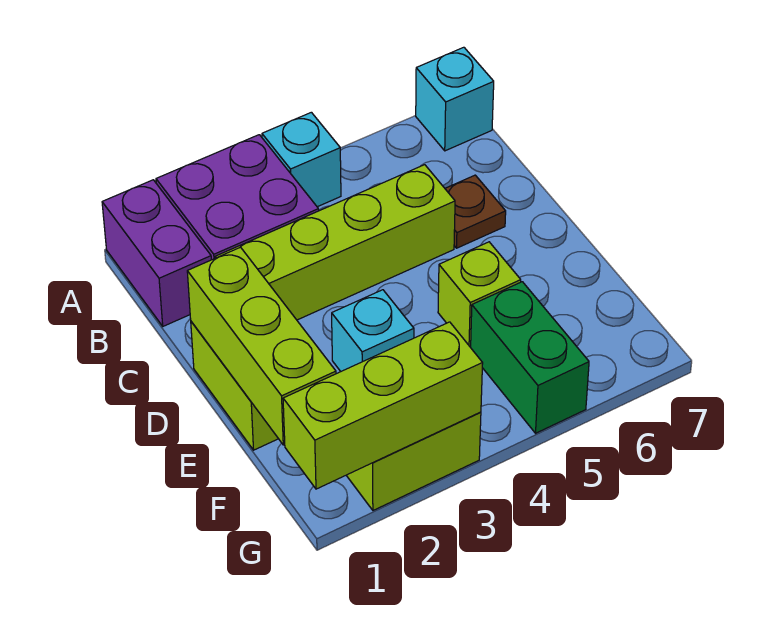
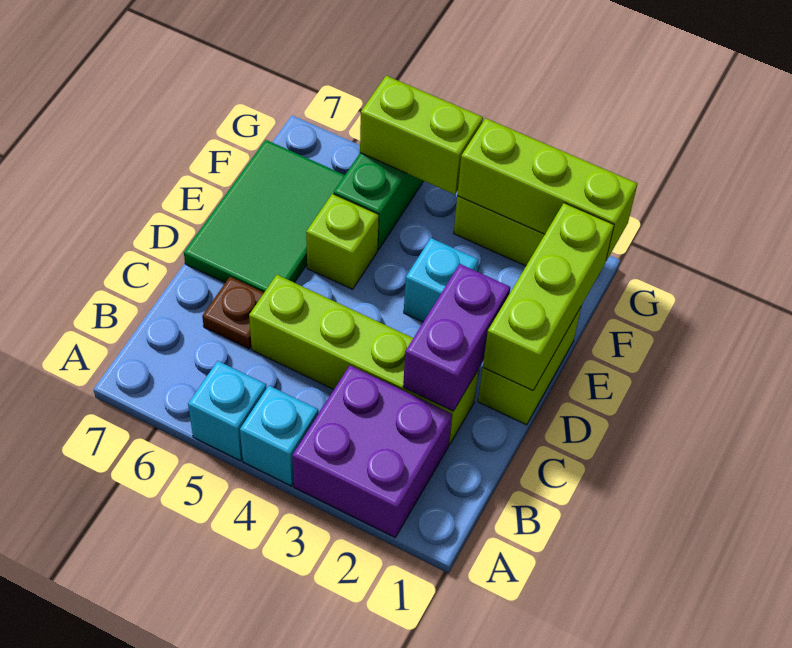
purple 1x2 brick [102,180,211,326] -> purple 1x2 brick moved to [403,264,510,411]
cyan 1x1 brick [416,47,494,151] -> cyan 1x1 brick moved to [188,361,267,461]
none -> green 2x3 tile [184,140,345,292]
none -> lime 1x2 brick [360,76,483,194]

